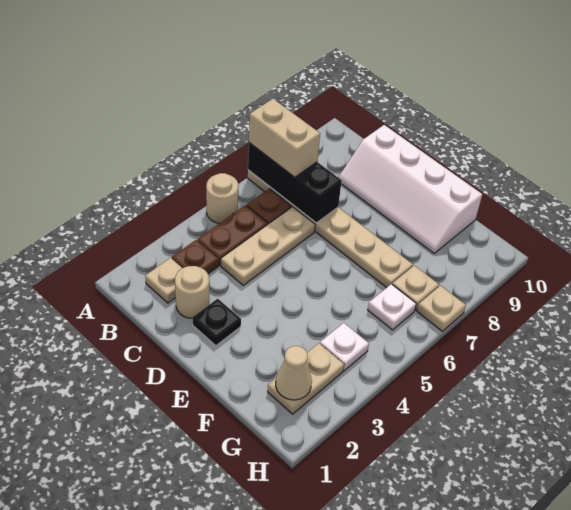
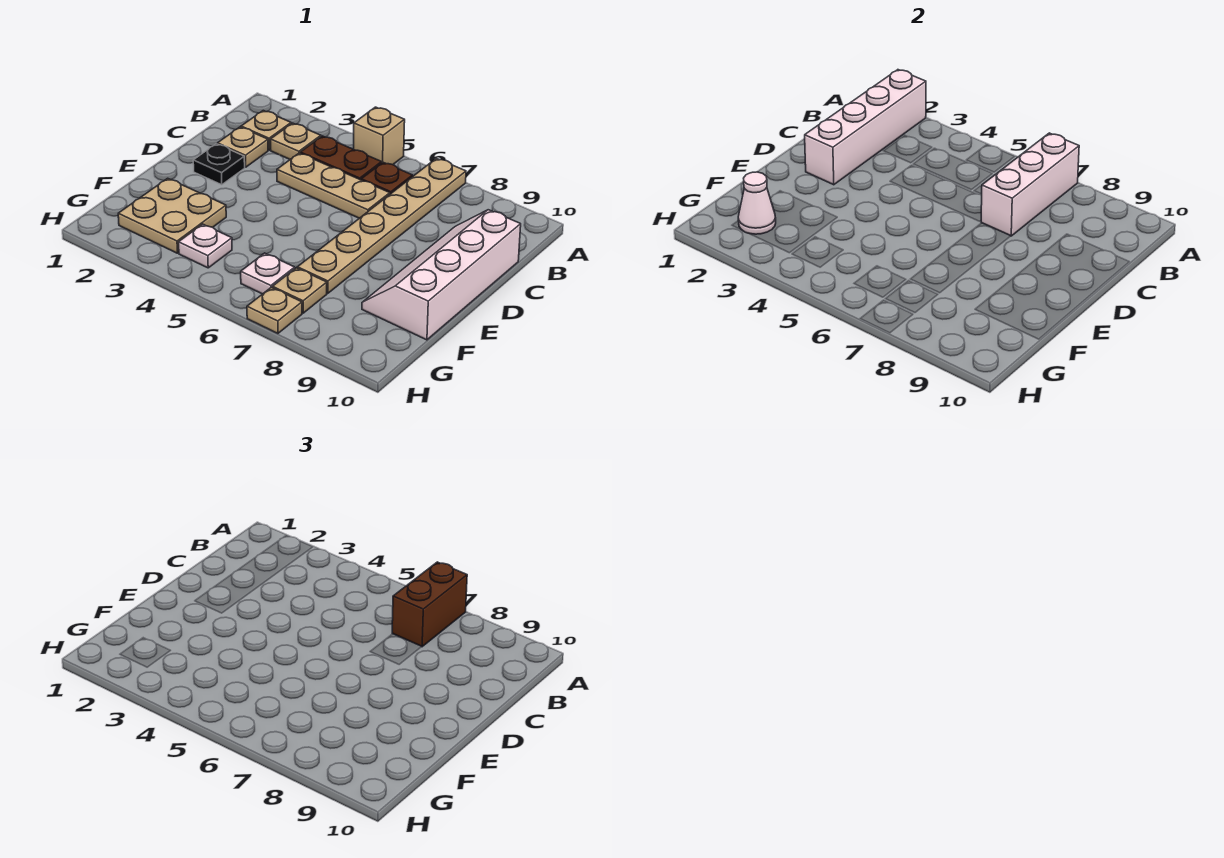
none -> white 1x4 brick [805,70,926,185]
tan 1x1 round brick [206,173,238,223] -> tan 1x1 brick [354,107,405,165]
black 1x3 brick [248,143,342,223] -> white 1x3 brick [981,133,1079,236]
tan 1x2 brick [249,99,320,177] -> brown 1x2 brick [392,562,467,647]
brown 1x1 plate [172,240,218,274] -> tan 1x1 plate [271,123,321,159]
tan 1x1 round brick [175,266,209,318] -> tan 1x1 plate [217,127,268,167]
tan 1x2 plate [268,343,344,414] -> tan 2x2 plate [118,178,226,253]
tan 1x1 cone [276,346,312,400] -> white 1x1 cone [738,172,776,234]

